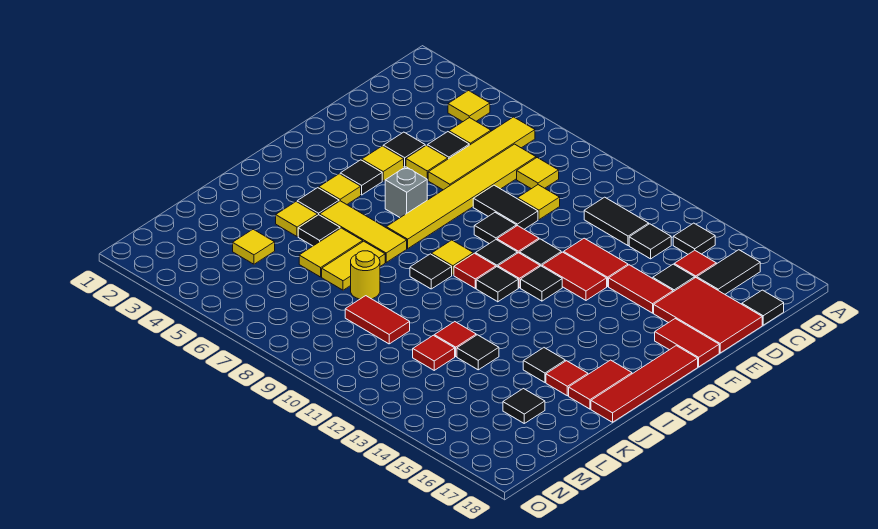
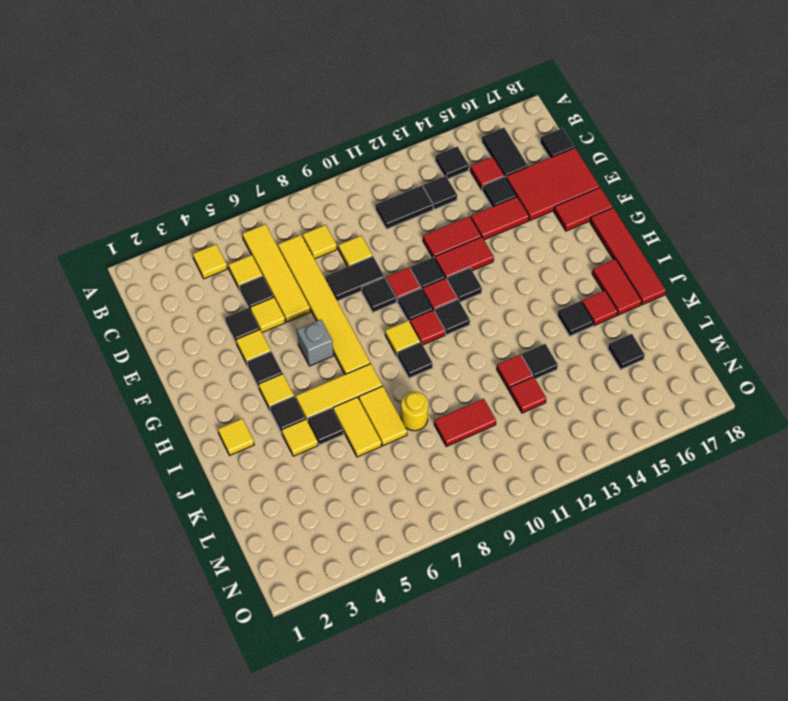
yellow 1x1 tile [233,229,275,264] -> yellow 1x1 tile moved to [218,418,254,455]

